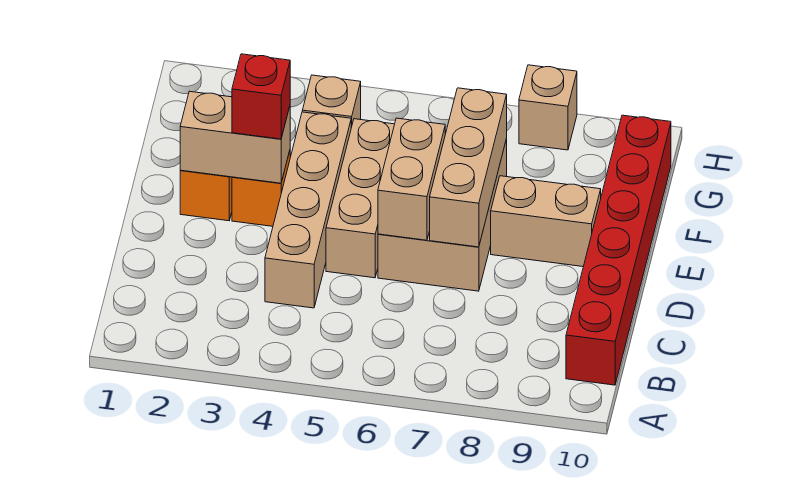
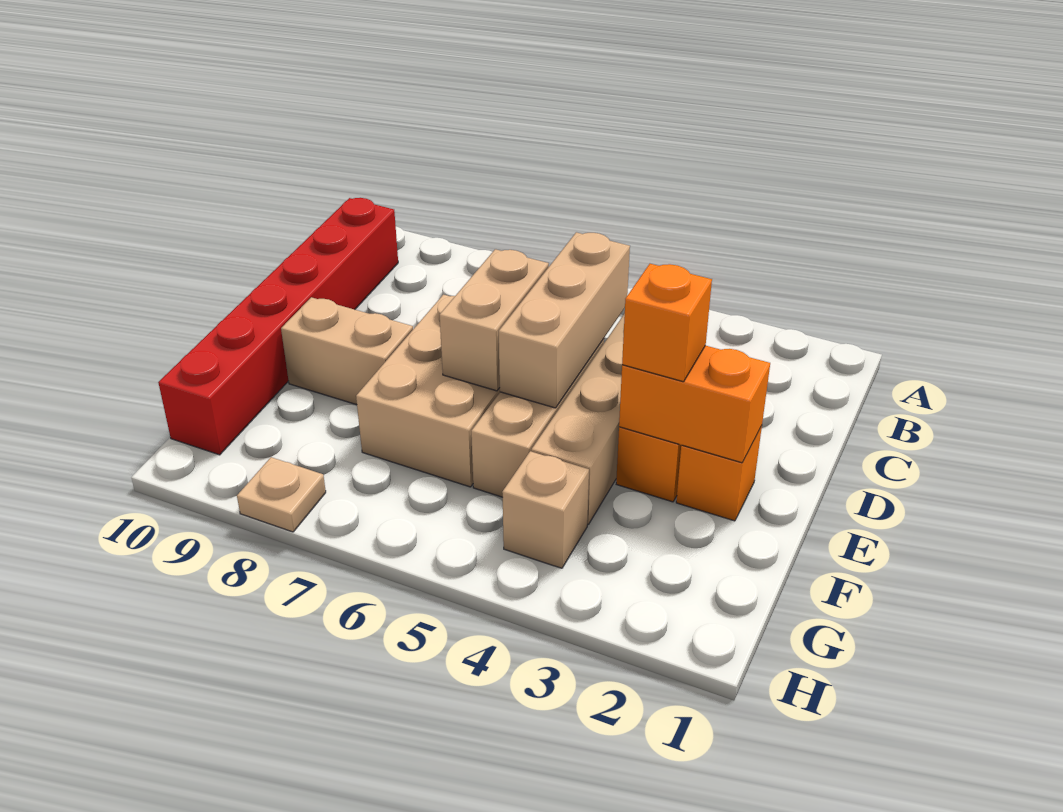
tan 1x3 brick [430,88,507,247] -> tan 1x3 brick moved to [499,232,630,408]
tan 1x2 brick [180,91,290,183] -> orange 1x2 brick [619,346,770,463]
red 1x1 brick [232,54,290,139] -> orange 1x1 brick [622,264,712,382]
tan 1x1 brick [519,65,577,150] -> tan 1x1 plate [237,457,326,532]

